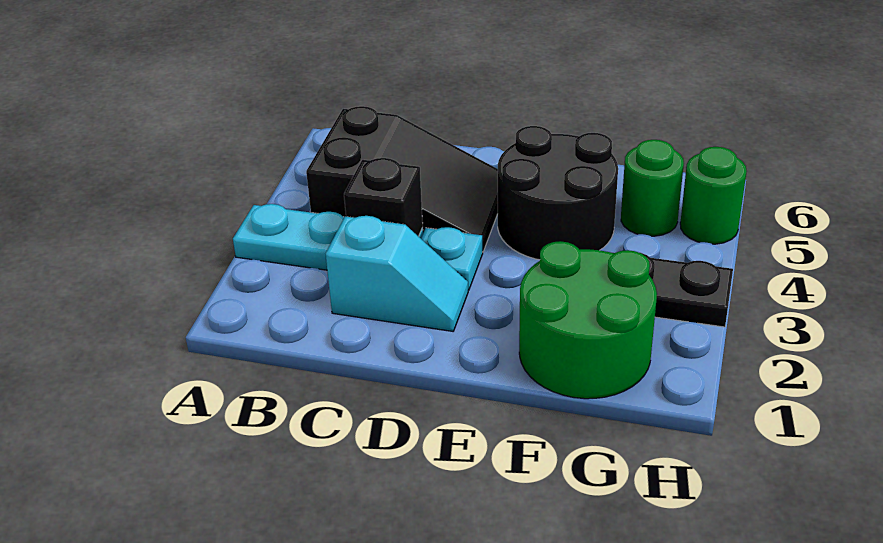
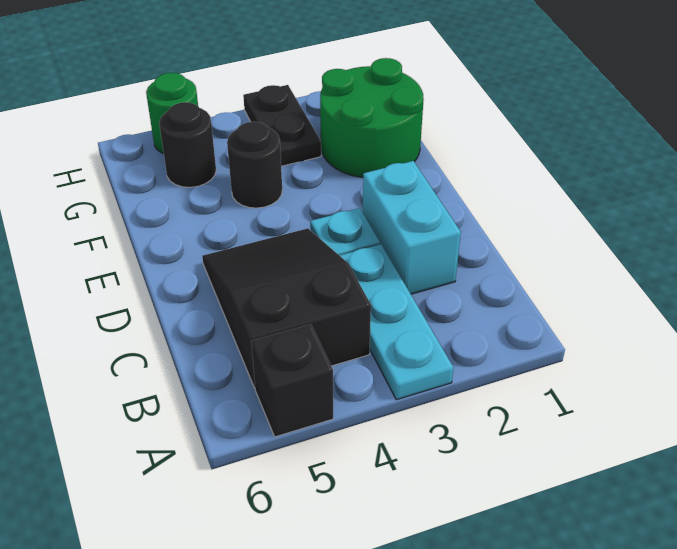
cyan 1x2 slope [326,216,468,331] -> cyan 1x2 brick [363,161,461,294]
black 1x1 brick [344,158,423,236] -> black 1x1 brick moved to [251,324,333,437]
black 2x2 round brick [498,126,618,260] -> black 1x1 round brick [227,122,282,208]
green 1x1 round brick [621,140,684,236] -> black 1x1 round brick [159,102,216,187]

